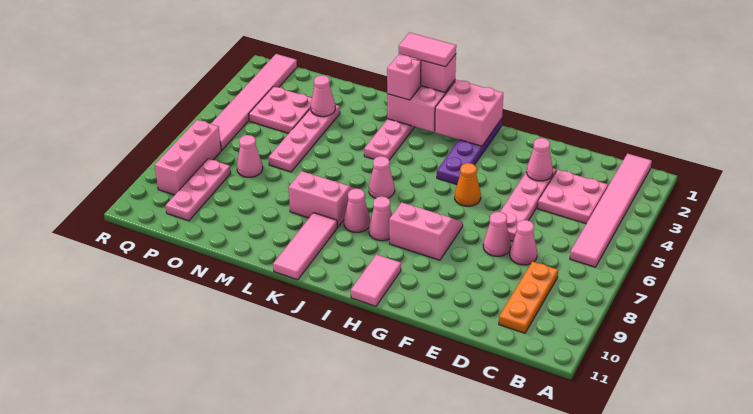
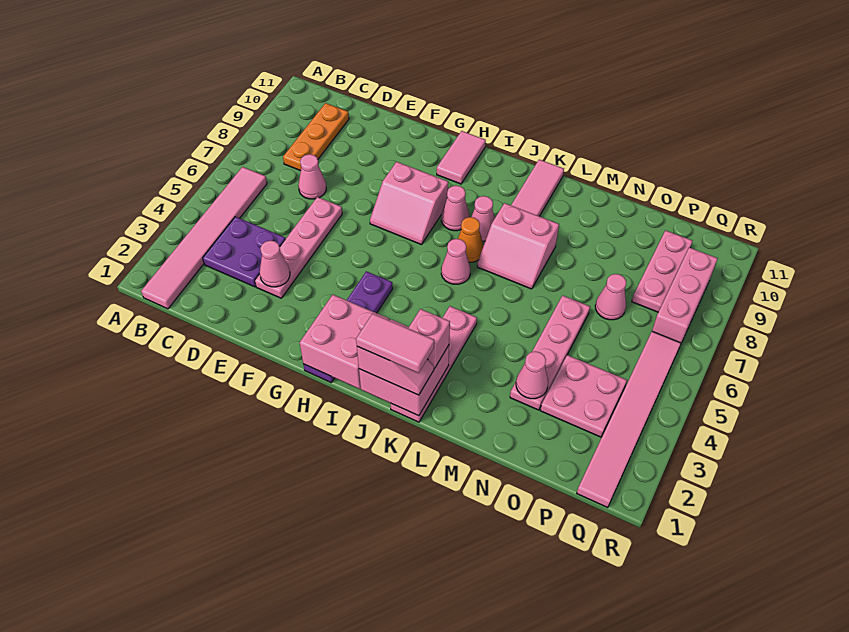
pink 2x2 plate [537,170,608,224] -> purple 2x2 plate [203,217,285,287]
pink 1x1 cone [483,212,511,256] -> none
orange 1x1 cone [455,163,481,206] -> orange 1x1 cone moved to [458,217,484,262]

